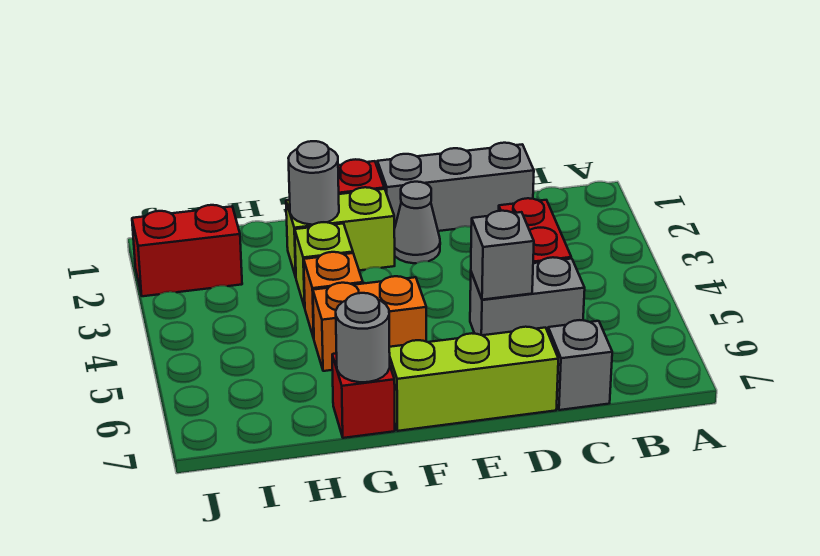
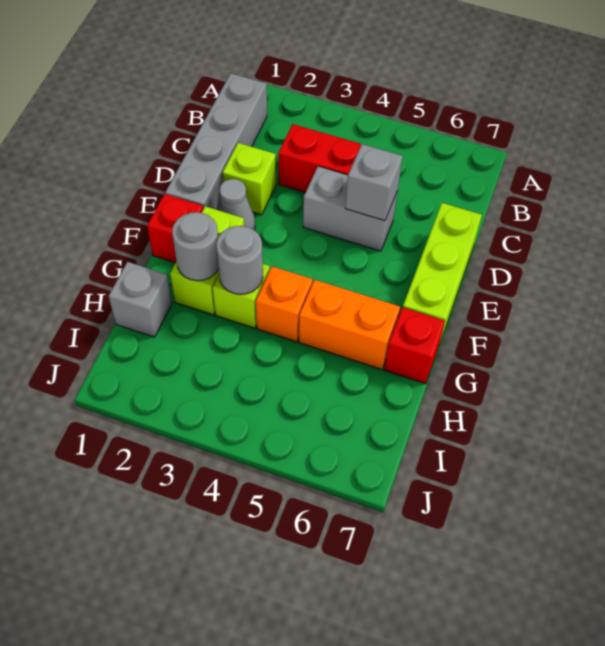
grey 1x3 brick [377,143,534,231] -> grey 1x4 brick [165,73,267,210]
grey 1x2 brick [470,257,585,335] -> grey 1x2 brick turned to [303,166,398,251]
grey 1x1 brick [548,320,612,410] -> grey 1x1 brick moved to [109,262,172,337]
none -> lime 1x1 brick [223,143,276,215]
orange 1x2 brick [313,276,426,371] -> orange 1x2 brick turned to [299,280,400,369]
grey 1x1 round brick [336,293,390,382] -> grey 1x1 round brick moved to [216,226,263,294]
red 1x2 brick [132,205,242,296] -> none

